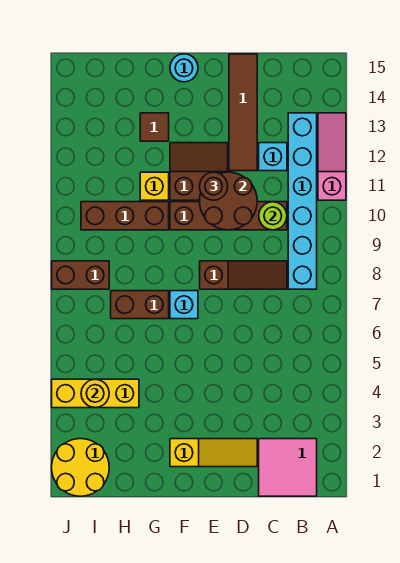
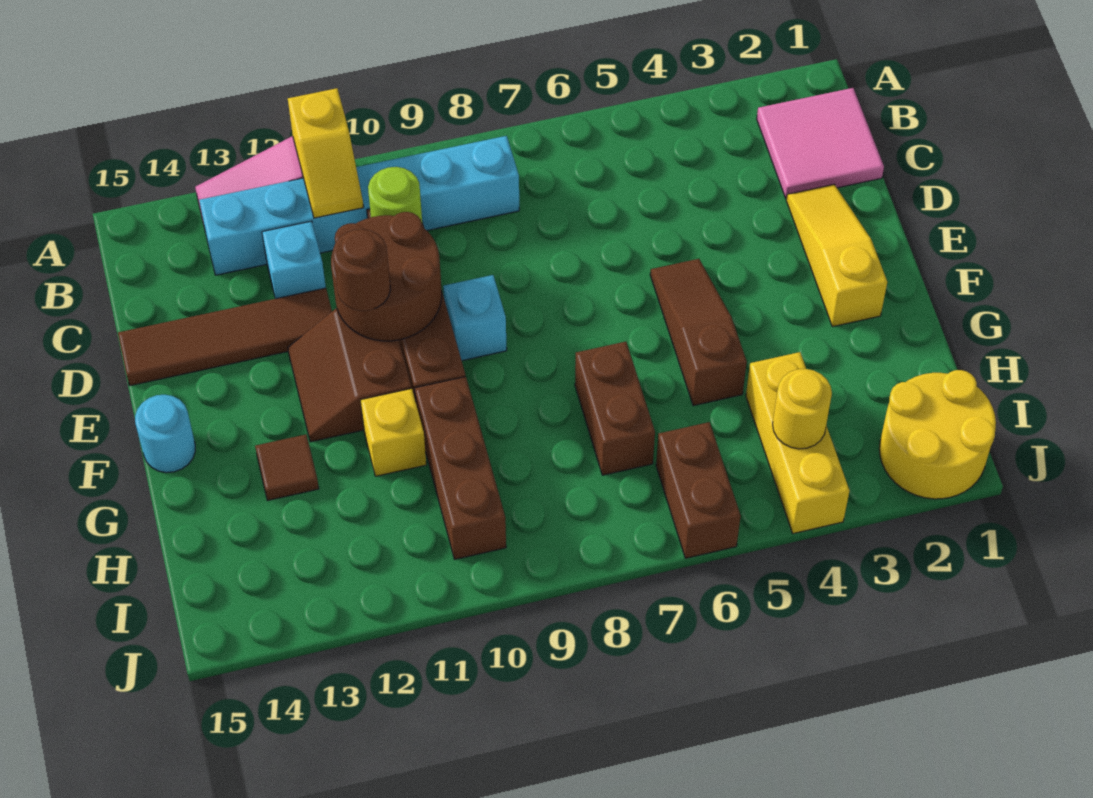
none -> yellow 1x2 slope [288,88,363,218]
brown 1x3 slope [200,261,287,289] -> brown 1x3 slope moved to [650,259,747,406]
cyan 1x1 brick [170,291,198,319] -> cyan 1x1 brick moved to [443,275,507,361]
brown 1x2 brick [52,261,109,289] -> brown 1x2 brick moved to [656,422,741,558]

